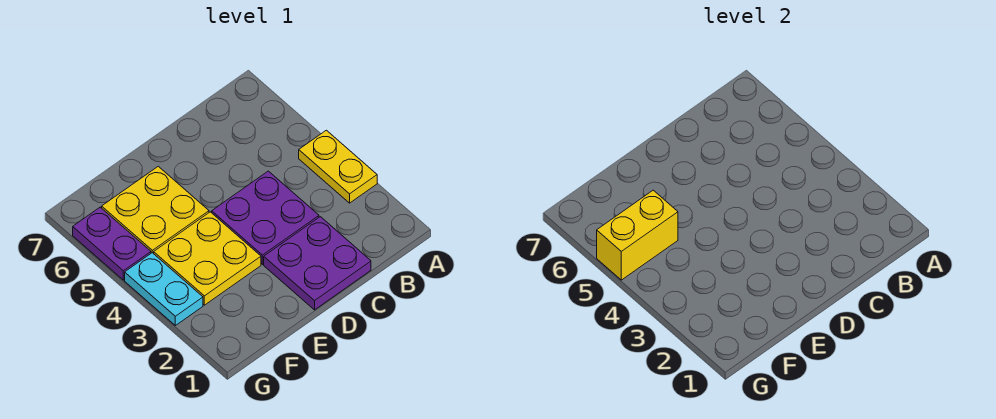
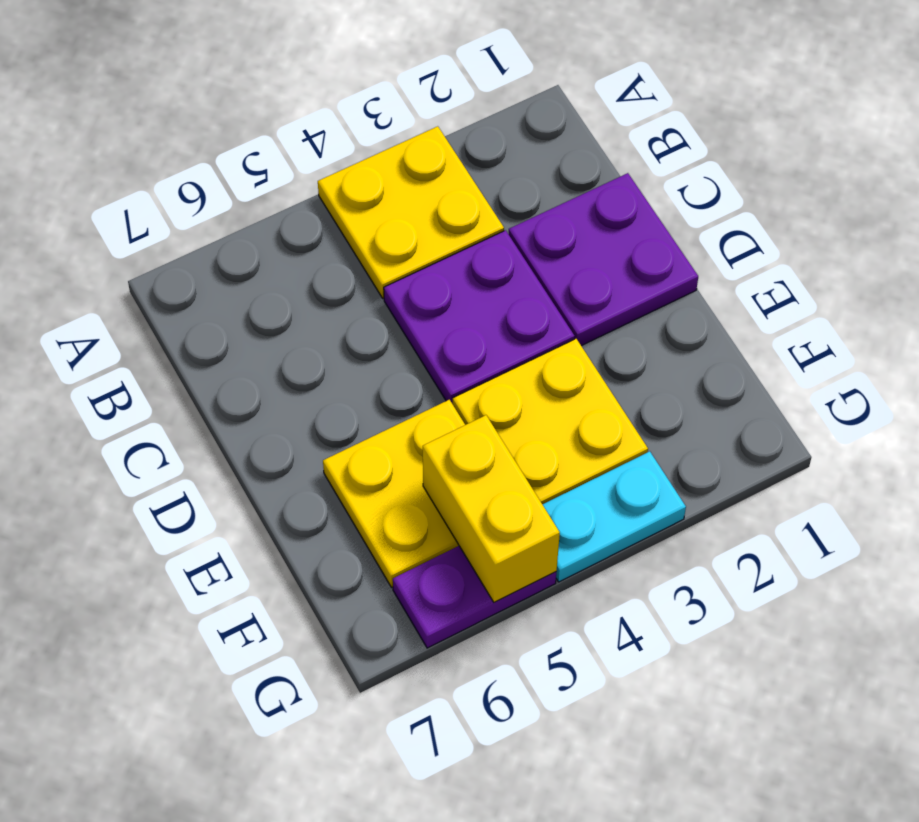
yellow 1x2 plate [299,130,377,203] -> yellow 2x2 plate [318,126,504,298]

